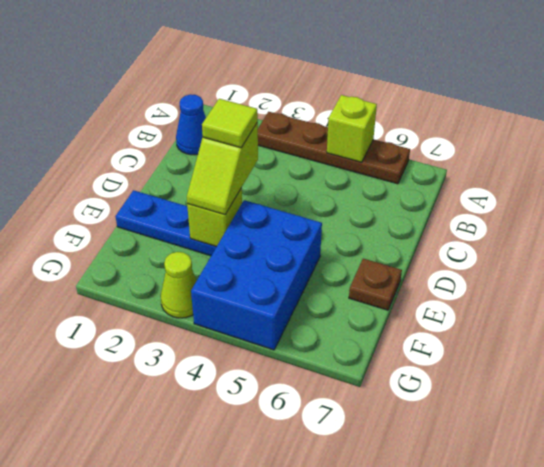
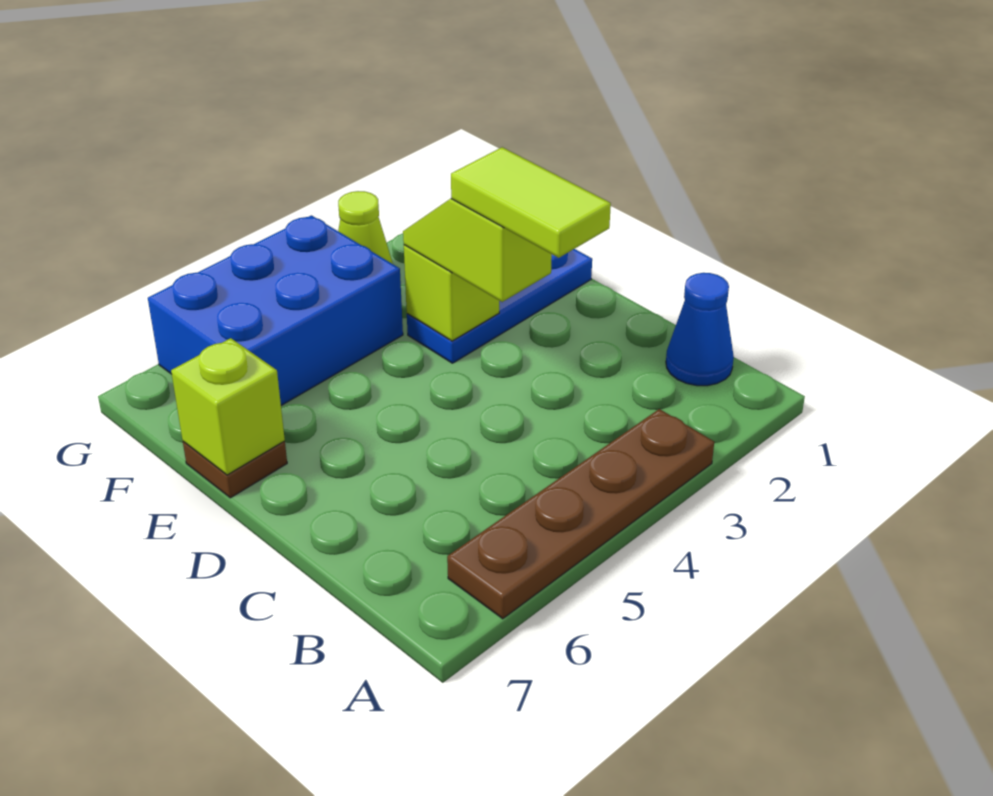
lime 1x1 brick [327,95,377,162] -> lime 1x1 brick moved to [171,338,285,475]
lime 1x1 tile [202,99,258,148] -> lime 1x2 tile [451,147,611,258]
blue 2x3 brick [191,200,322,350] -> blue 2x3 brick turned to [148,215,403,405]

